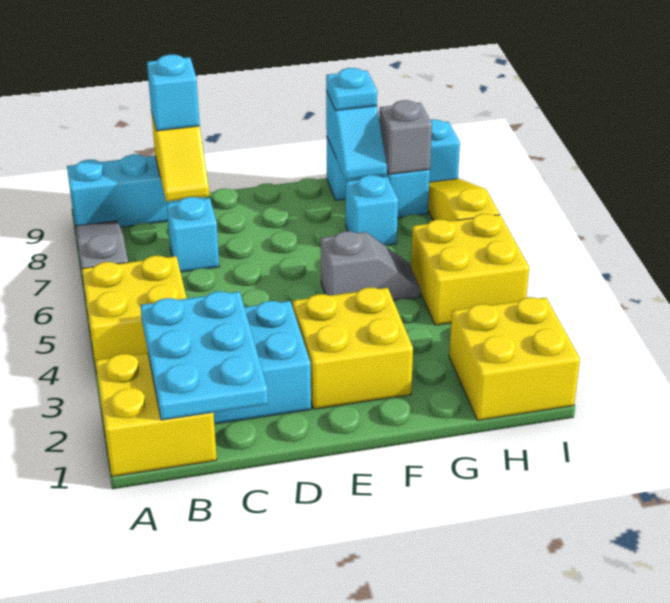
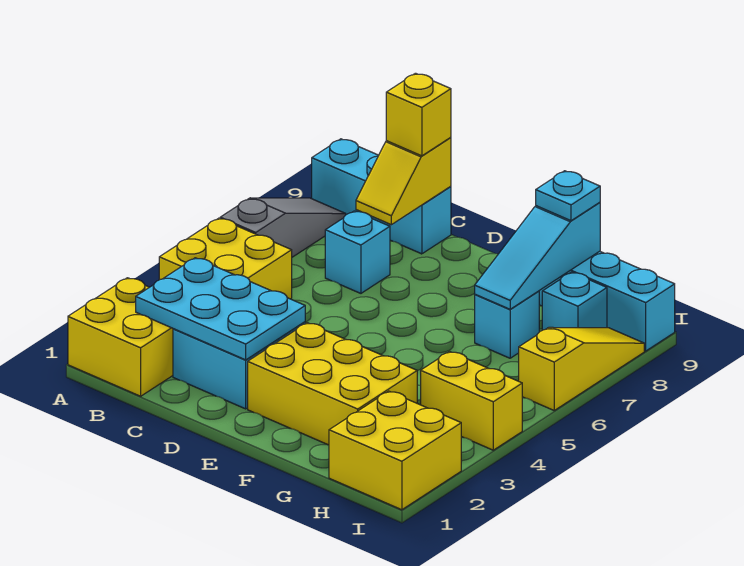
cyan 2x3 plate [140,291,268,420] -> cyan 2x3 plate turned to [136,258,305,360]
cyan 1x1 brick [147,55,200,131] -> yellow 1x1 brick [386,73,451,156]
yellow 2x2 brick [293,288,413,409] -> yellow 2x3 brick [248,323,417,445]
grey 1x2 slope [321,231,421,301] -> none
cyan 1x2 slope [326,91,387,180] -> cyan 1x3 slope [475,202,600,309]
yellow 2x2 brick [411,214,529,325] -> yellow 1x2 brick [421,352,522,450]
grey 1x1 brick [379,100,432,174] -> none

